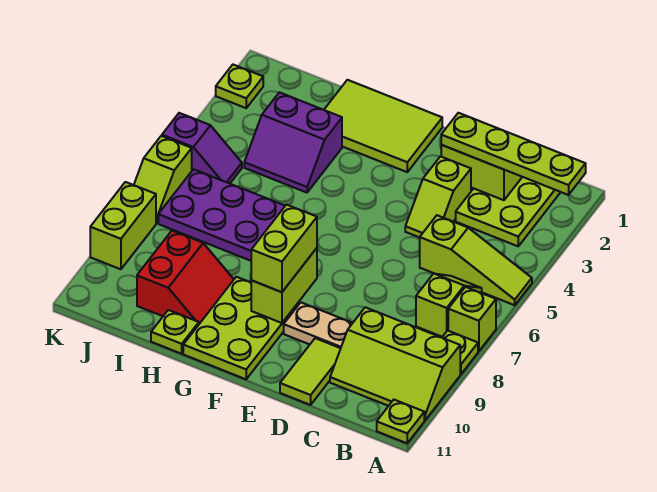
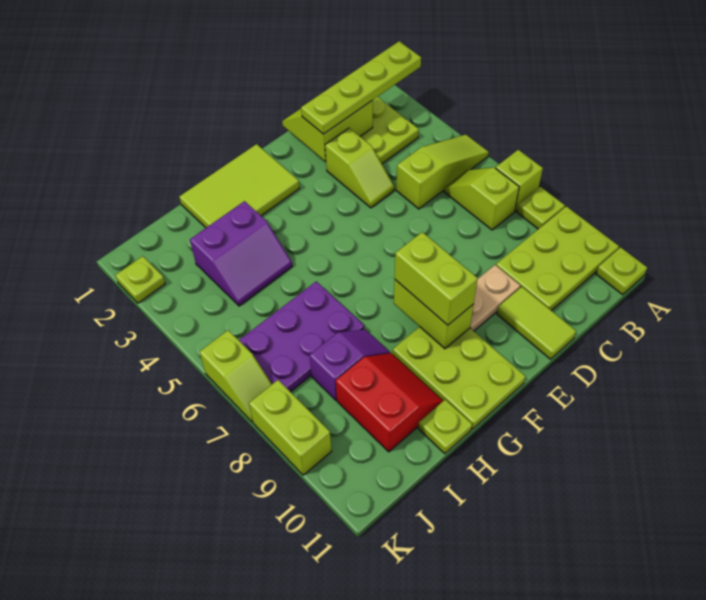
lime 2x3 slope [330,307,460,420] -> lime 2x3 plate [496,206,619,311]
purple 1x2 slope [162,113,242,184] -> purple 1x2 slope moved to [309,330,390,400]

